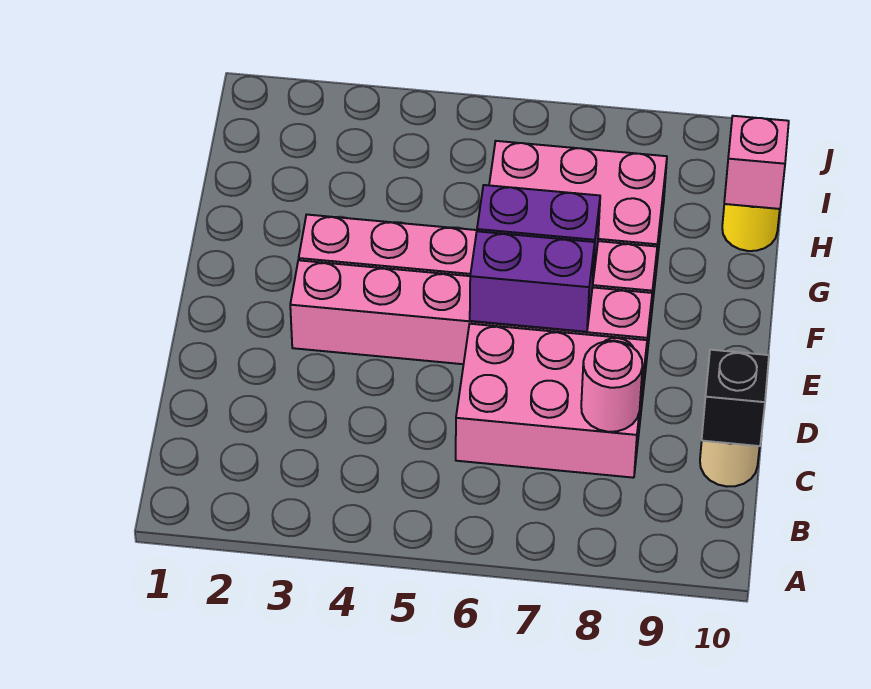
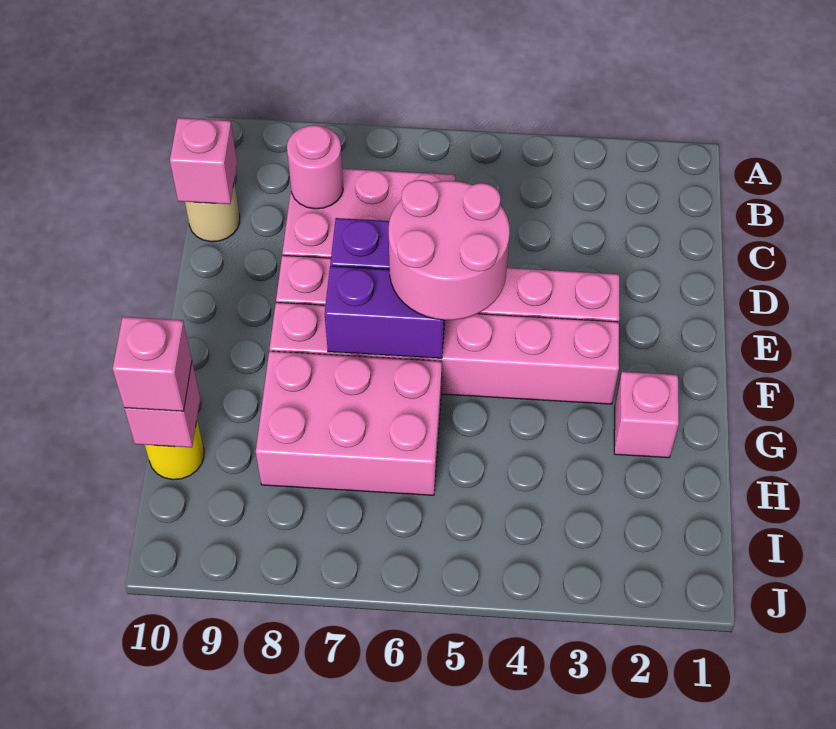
black 1x1 brick [702,350,769,446] -> pink 1x1 brick [170,118,237,204]
none -> pink 2x2 round brick [389,180,510,320]
none -> pink 1x1 brick [614,372,679,458]
none -> pink 1x1 brick [113,317,192,411]

